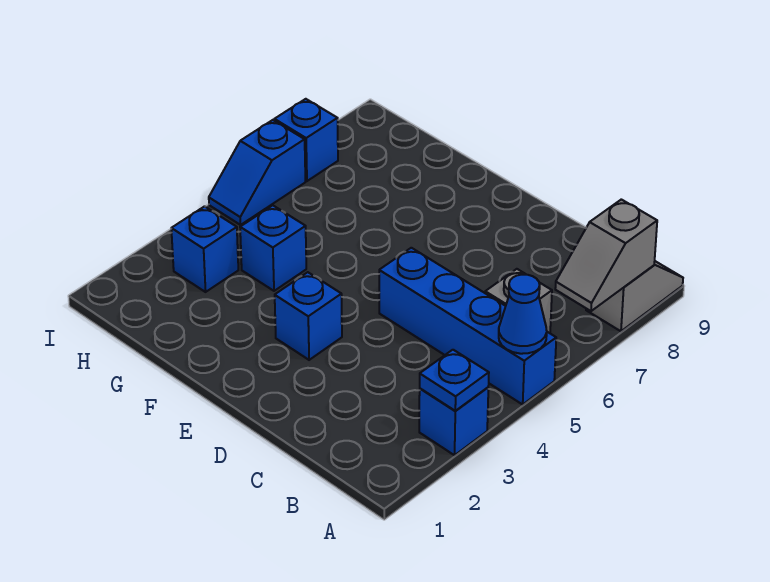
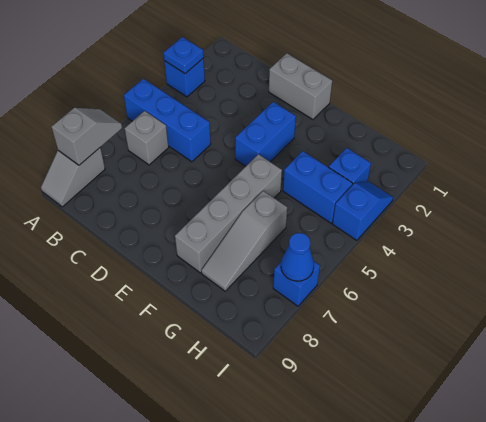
blue 1x4 brick [379,248,556,404] -> blue 1x3 brick [124,79,211,162]
blue 1x1 cone [499,275,547,354] -> blue 1x1 cone moved to [281,233,314,281]
none -> grey 1x2 brick [269,53,332,120]
blue 1x1 brick [275,272,342,360] -> blue 1x2 brick [235,102,296,166]
none -> grey 1x4 brick [175,154,282,273]
blue 1x1 brick [240,205,306,291] -> blue 1x2 brick [283,151,353,223]
none -> grey 1x3 slope [201,191,287,291]
blue 1x2 slope [209,120,305,225] -> blue 1x2 slope moved to [332,182,393,240]

